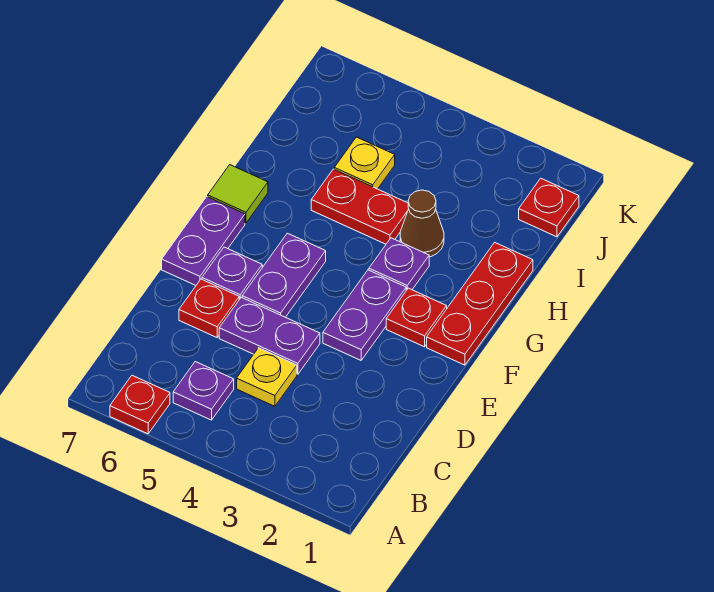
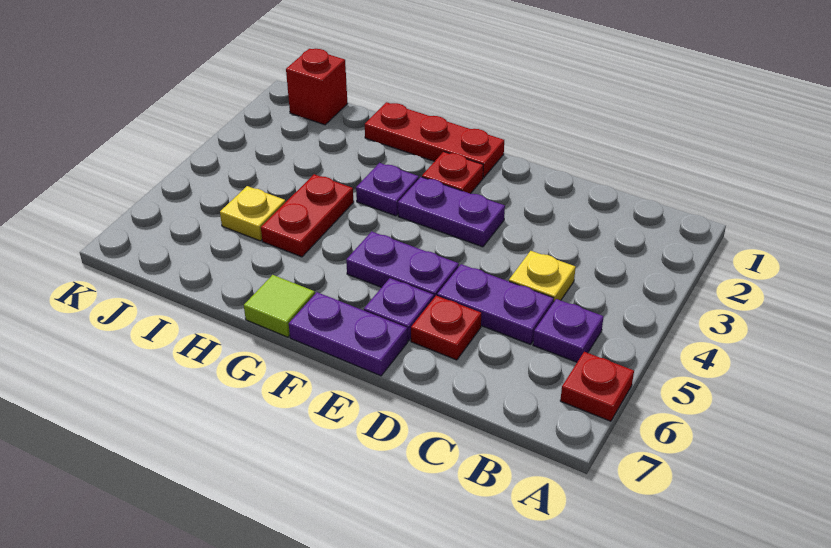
purple 1x2 plate [219,297,320,374] -> purple 1x2 plate turned to [437,264,554,344]
brown 1x1 cone [400,190,444,257] -> none
red 1x1 plate [519,178,579,237] -> red 1x1 brick [286,49,347,125]

